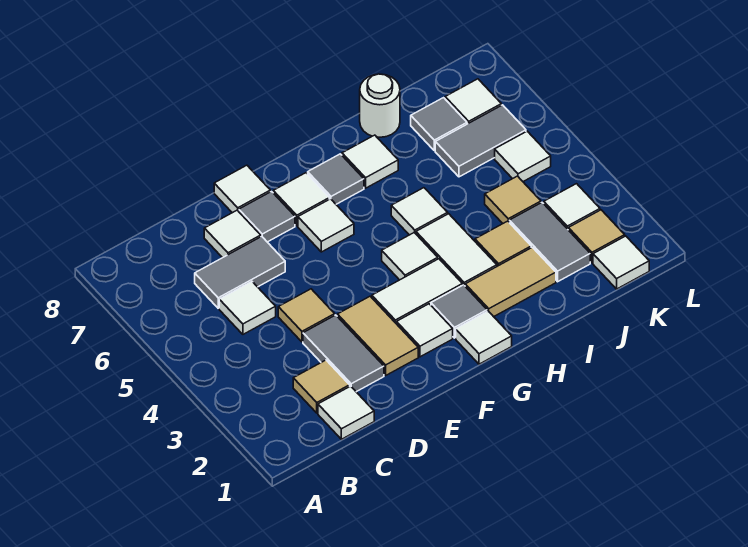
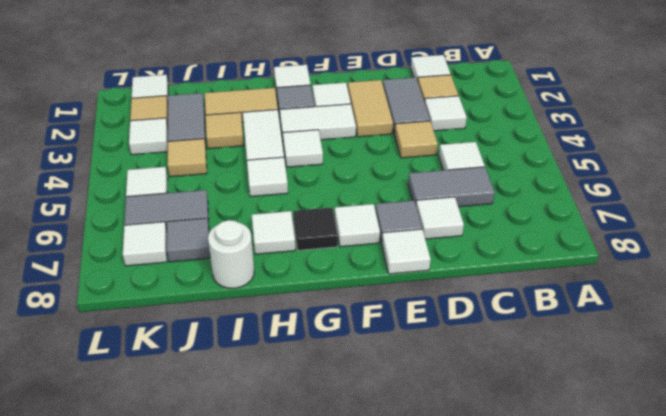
white 1x1 tile [298,199,354,252] -> white 1x1 tile moved to [425,96,467,131]
grey 1x1 tile [308,154,364,204] -> black 1x1 tile [293,208,338,250]

